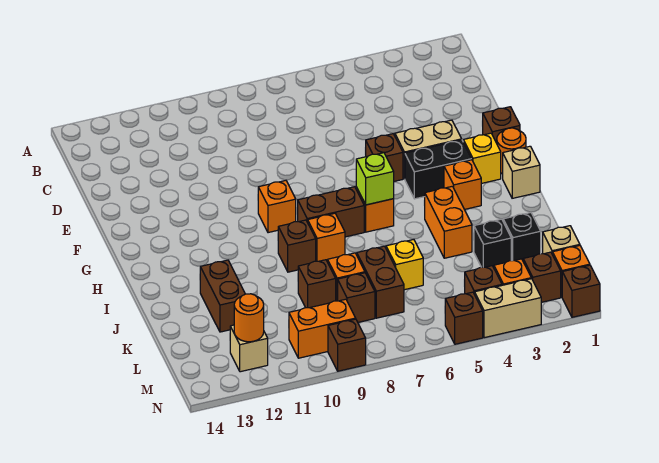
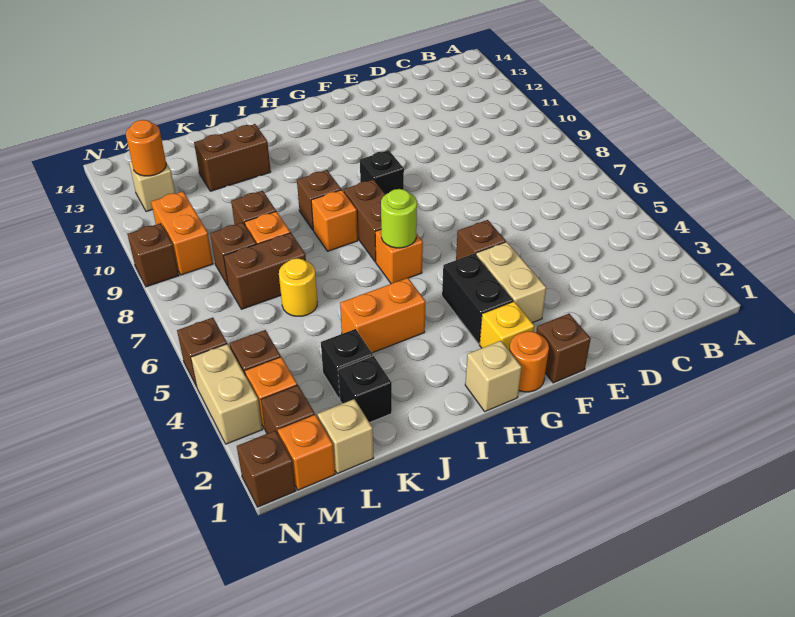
orange 1x1 brick [258,181,296,233] -> black 1x1 brick [360,150,404,194]
orange 1x1 brick [444,160,481,209] -> none
lime 1x1 brick [356,153,394,205] -> lime 1x1 round brick [381,189,417,248]
yellow 1x1 brick [386,240,423,290] -> yellow 1x1 round brick [279,258,317,316]

